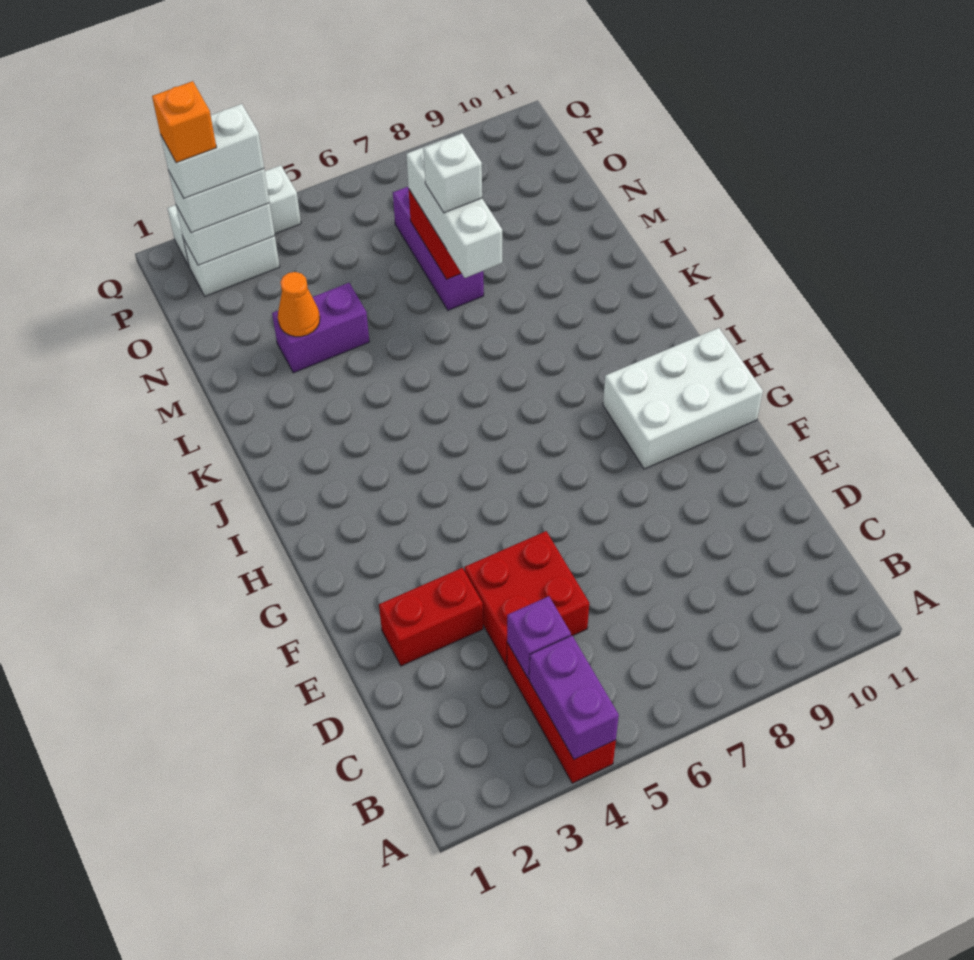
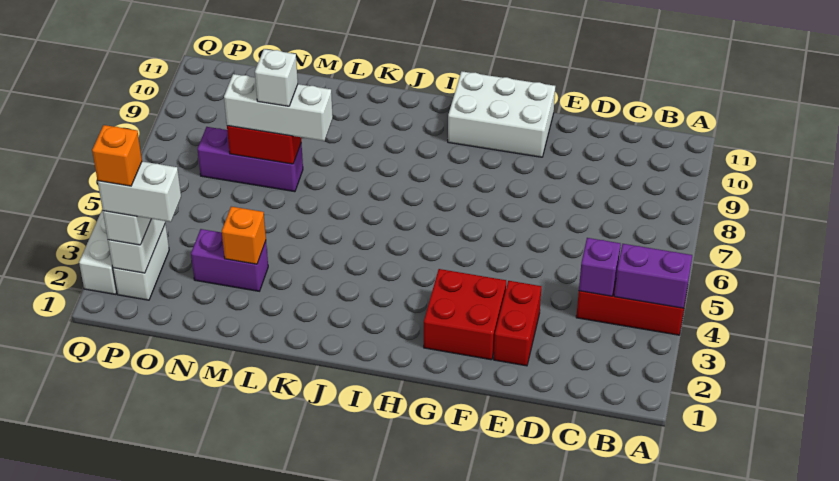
red 2x2 brick [465,531,589,666] -> red 2x2 brick moved to [424,269,506,360]
white 2x3 brick [603,328,763,469] -> white 2x3 brick turned to [448,71,555,157]
purple 1x2 brick [272,283,369,373] -> purple 1x2 brick turned to [191,229,268,291]
orange 1x1 cone [278,272,320,337] -> orange 1x1 brick [222,206,266,264]
white 1x2 brick [161,104,264,198] -> white 1x2 brick turned to [98,162,181,222]

